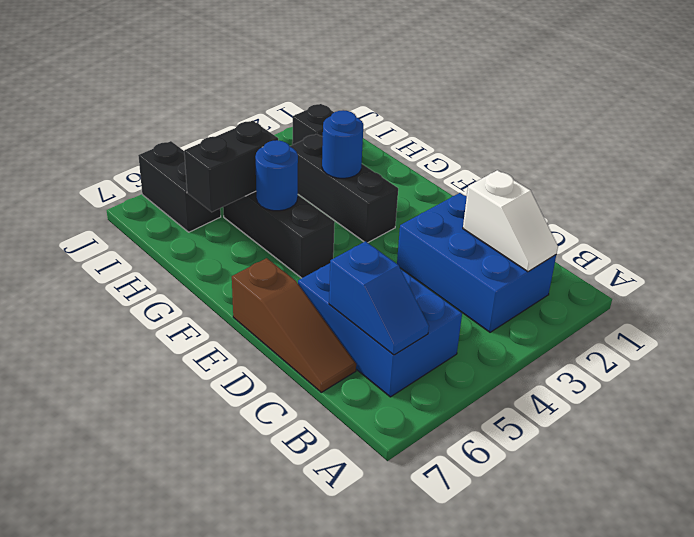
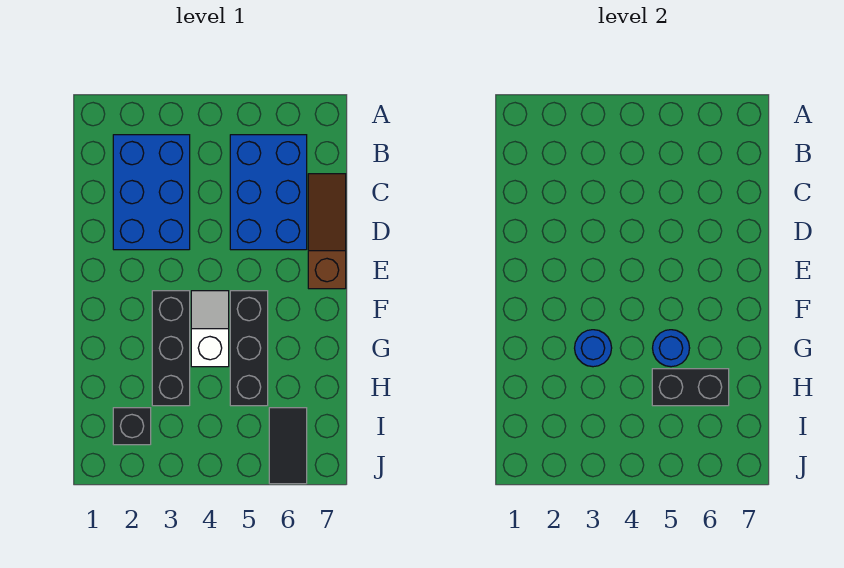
white 1x2 slope [463,170,558,272] -> white 1x2 slope moved to [191,291,229,367]
blue 1x2 slope [329,241,429,355] -> none
black 1x2 brick [138,141,221,232] -> black 1x2 tile [269,408,307,484]

